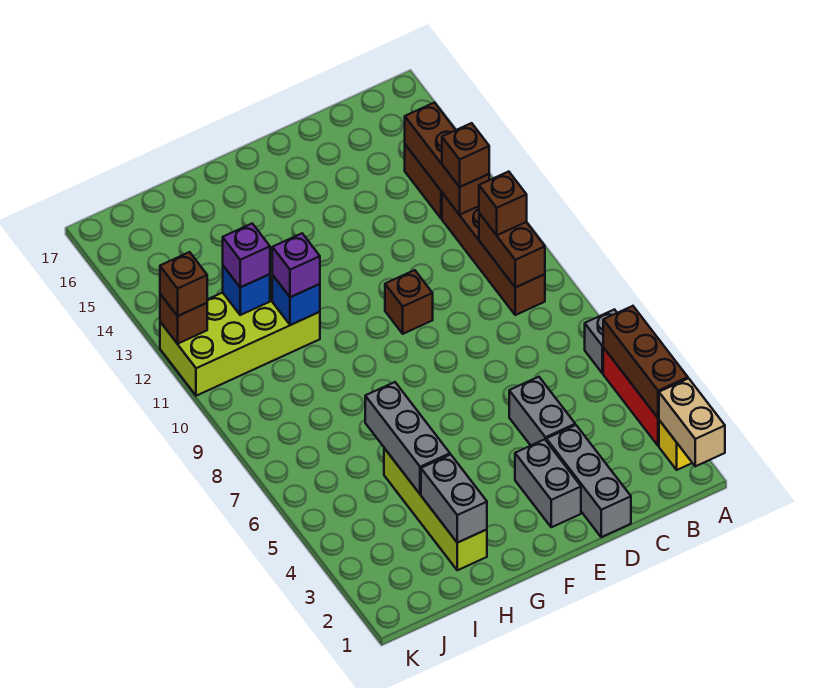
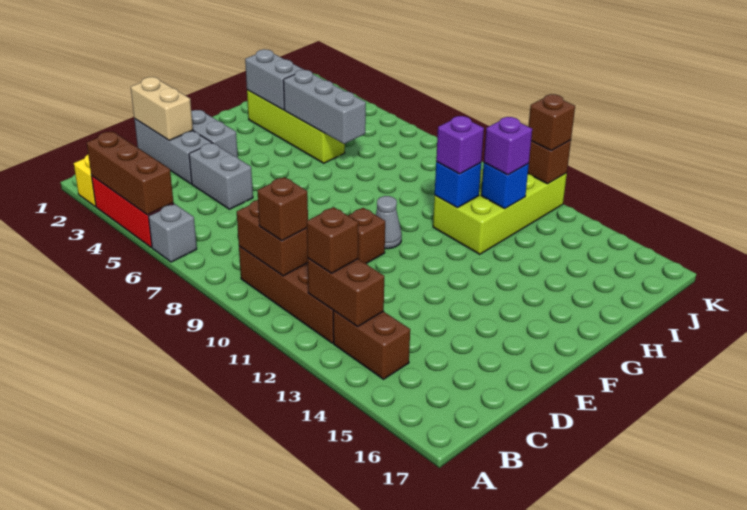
tan 1x2 brick [659,378,725,466] -> tan 1x2 brick moved to [131,77,193,140]
brown 1x3 brick [405,103,489,215] -> brown 1x2 brick [308,258,384,327]
none -> grey 1x1 cone [376,196,402,249]

